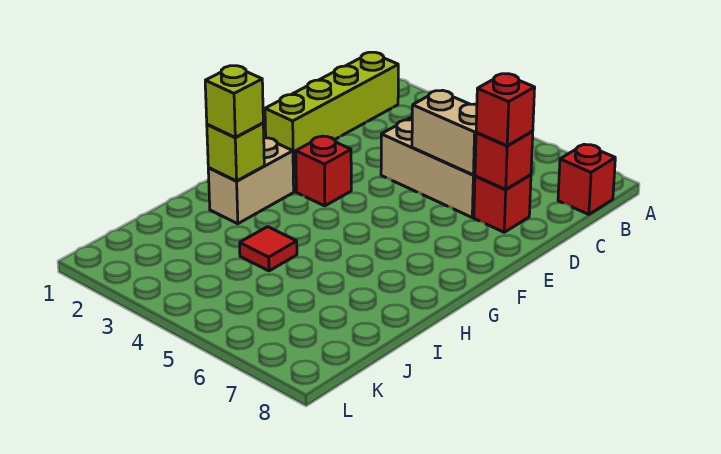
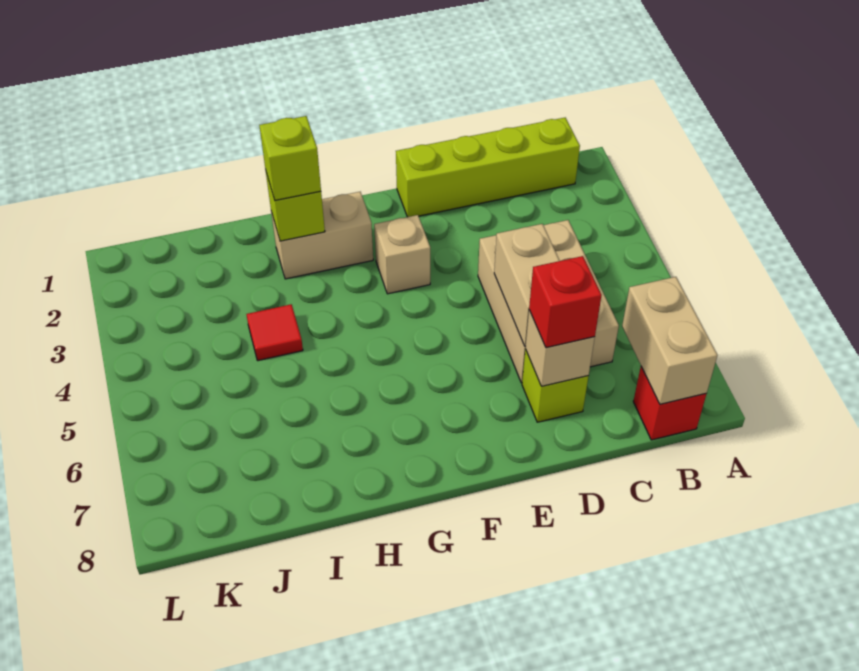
none -> tan 1x2 brick [622,277,717,404]
red 1x1 brick [474,175,531,232] -> lime 1x1 brick [522,349,588,422]
red 1x1 brick [475,132,533,189] -> tan 1x1 brick [525,310,595,386]
red 1x1 brick [296,136,351,206] -> tan 1x1 brick [374,215,430,294]

